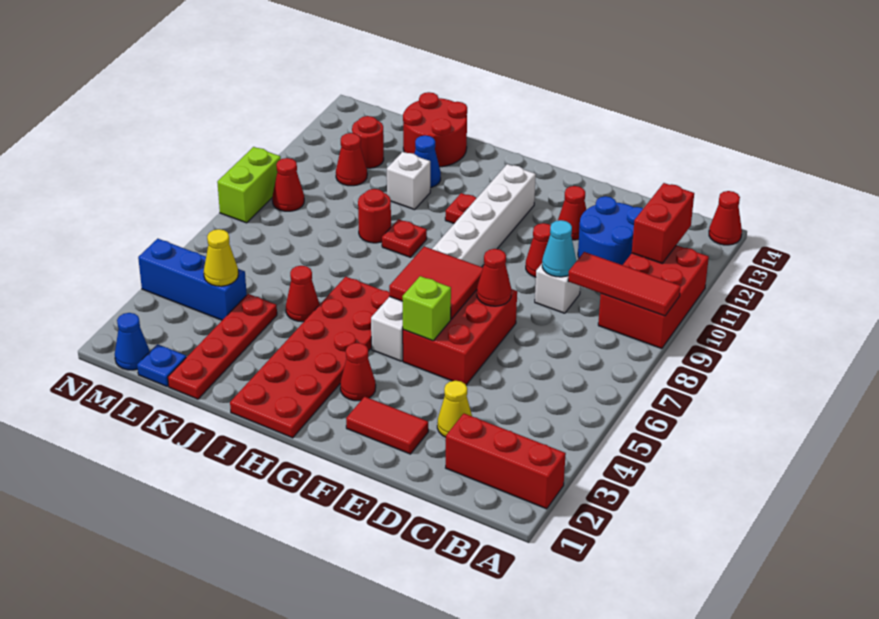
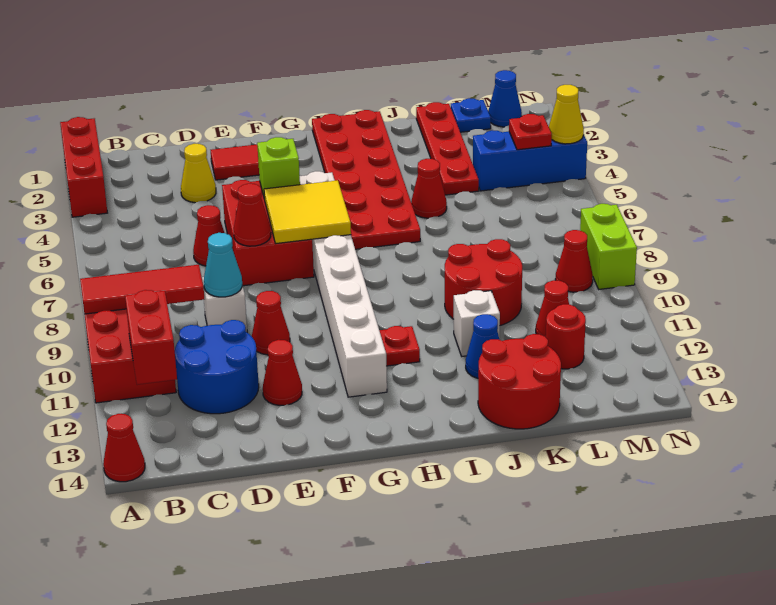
red 1x3 brick [446,414,566,509] -> red 1x3 brick turned to [60,117,107,217]
red 2x2 tile [389,247,483,319] -> yellow 2x2 tile [264,180,351,243]
red 1x1 cone [340,343,376,401] -> red 1x1 cone moved to [193,205,224,266]
red 1x1 plate [382,219,427,257] -> red 1x1 plate moved to [509,114,552,150]
red 1x1 round brick [358,189,391,243] -> red 2x2 round brick [445,239,522,325]
yellow 1x1 cone [204,229,238,286] -> yellow 1x1 cone moved to [549,85,584,144]

